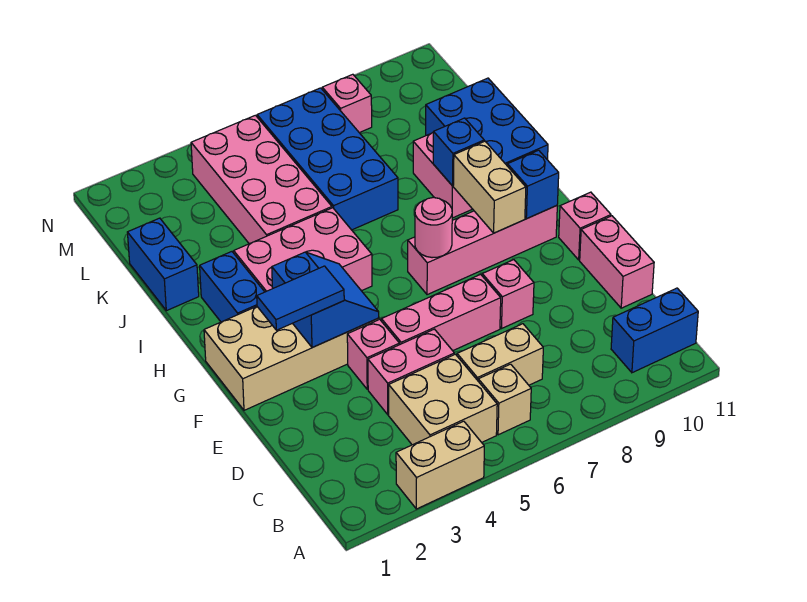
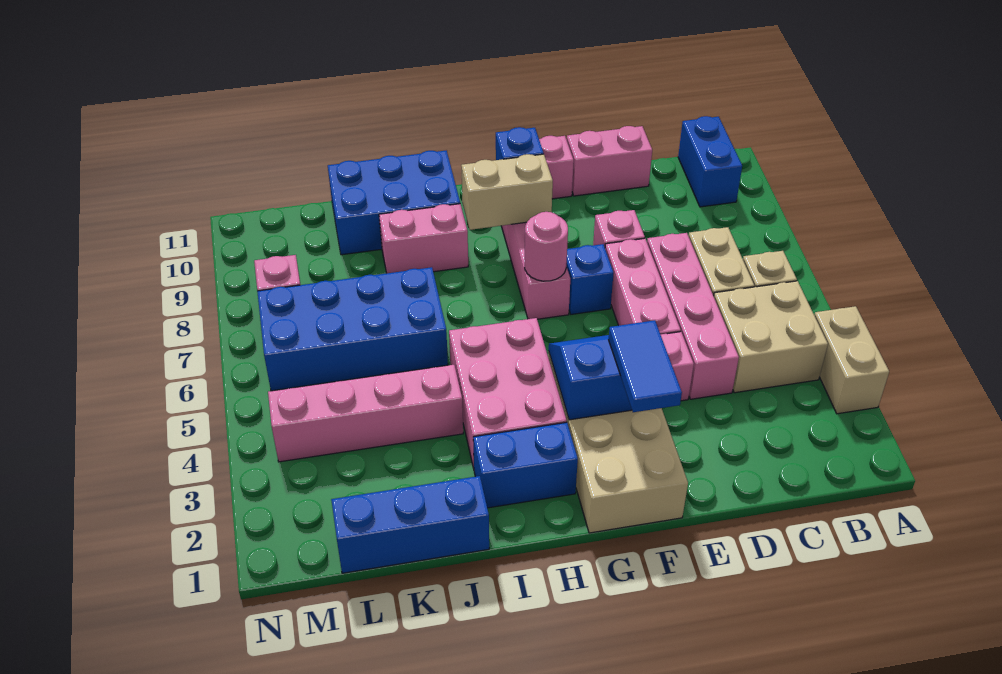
pink 1x2 brick [368,329,454,415] -> pink 1x4 brick [647,233,739,399]
blue 1x1 brick [433,118,484,186] -> blue 1x1 brick moved to [566,244,614,314]
blue 1x2 brick [127,218,199,311] -> blue 1x3 brick [331,476,489,573]
pink 2x4 brick [191,115,332,244] -> pink 1x4 brick [268,365,463,462]

